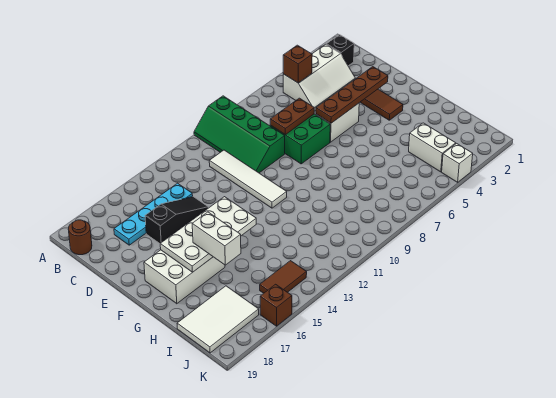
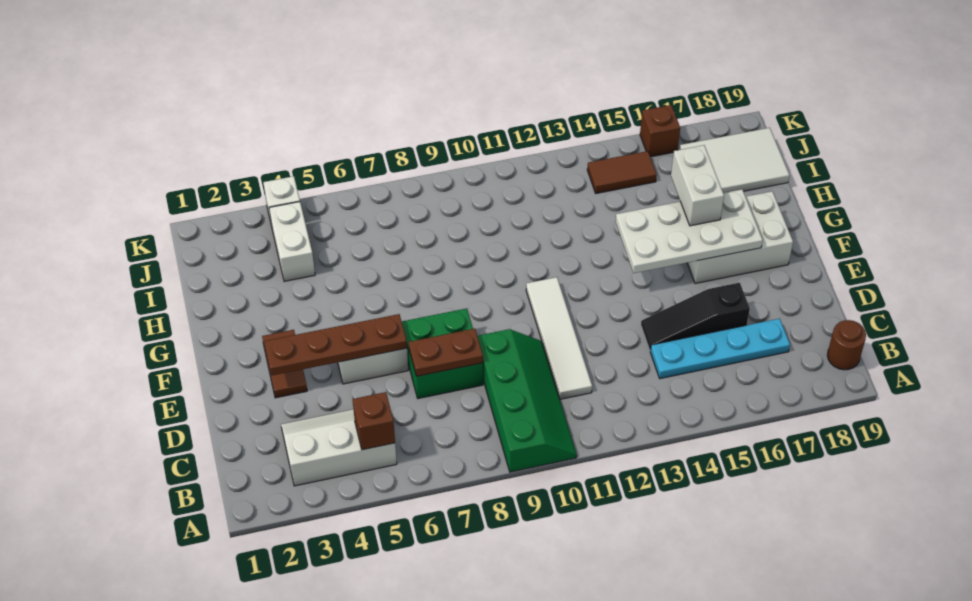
black 1x1 brick [326,35,354,66] -> none

